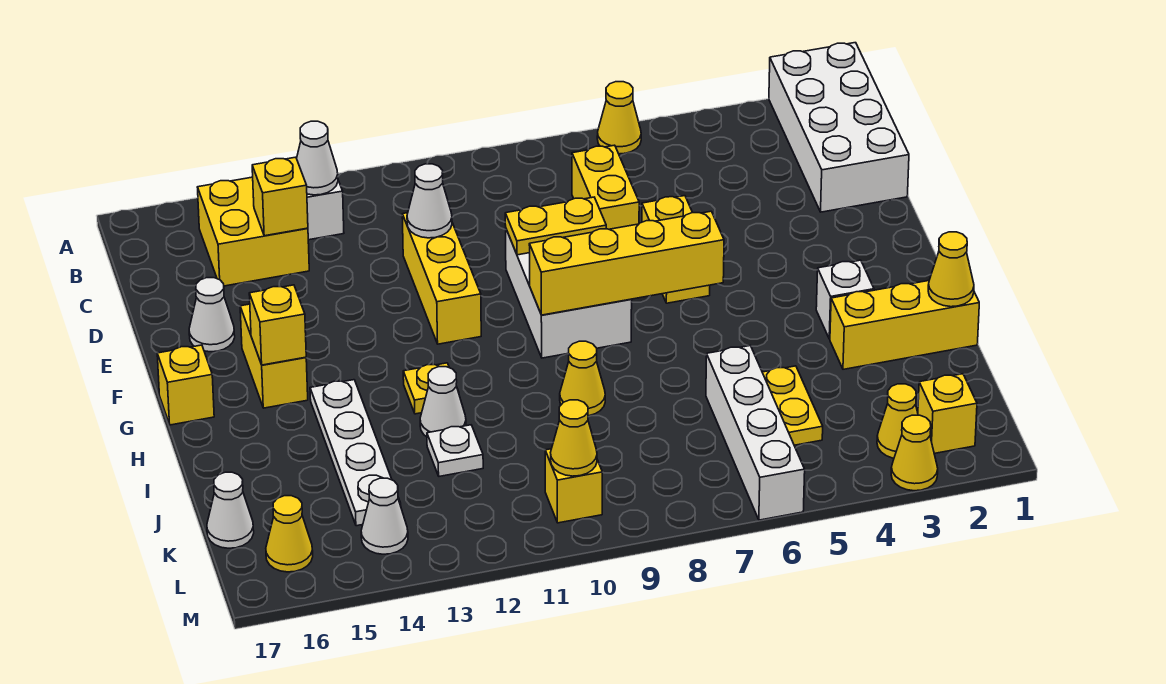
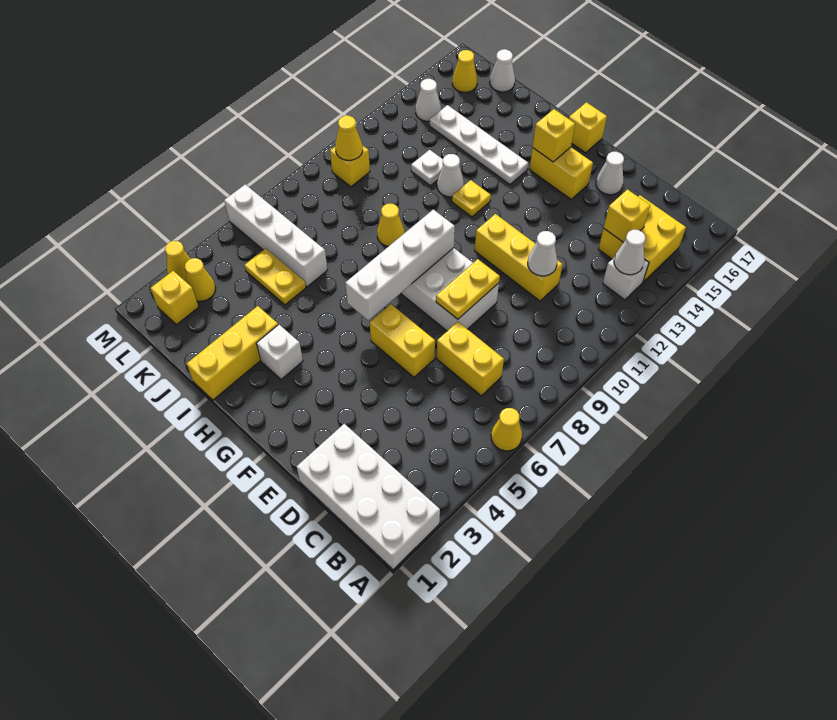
yellow 1x4 brick [529,211,724,315] -> white 1x4 brick [345,209,455,321]
yellow 1x1 cone [928,232,974,307] -> none

